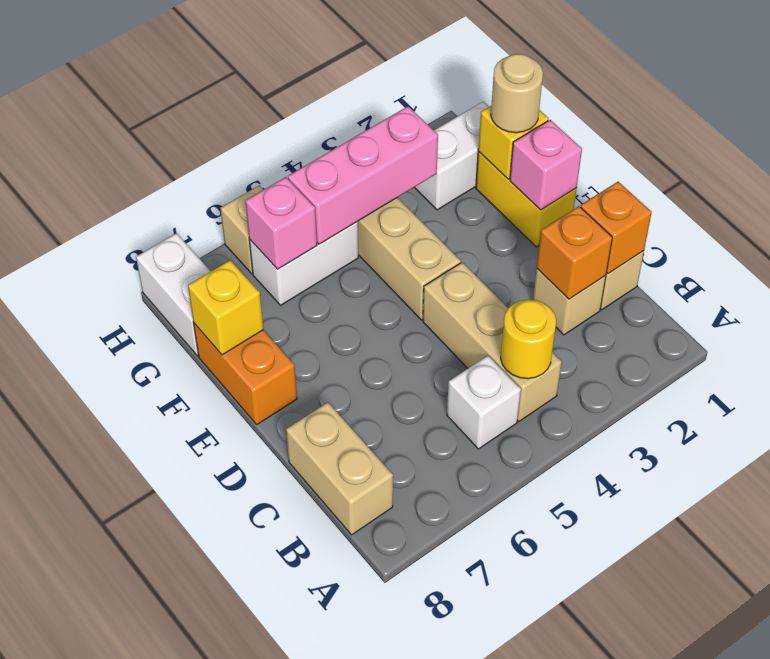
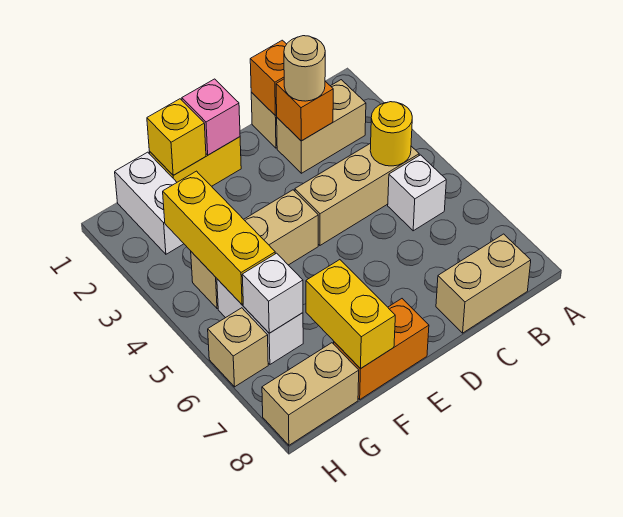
tan 1x1 brick [533,269,606,335] -> tan 1x2 brick [277,80,366,173]
tan 1x1 round brick [491,54,543,133] -> tan 1x1 round brick moved to [284,36,325,101]
yellow 1x1 brick [188,260,263,355] -> yellow 1x2 brick [306,260,395,369]
pink 1x3 brick [288,106,438,244] -> yellow 1x3 brick [163,171,275,305]
pink 1x1 brick [246,177,317,269] -> white 1x1 brick [242,253,303,333]
white 1x2 brick [136,233,211,356] -> tan 1x2 brick [262,343,359,445]

